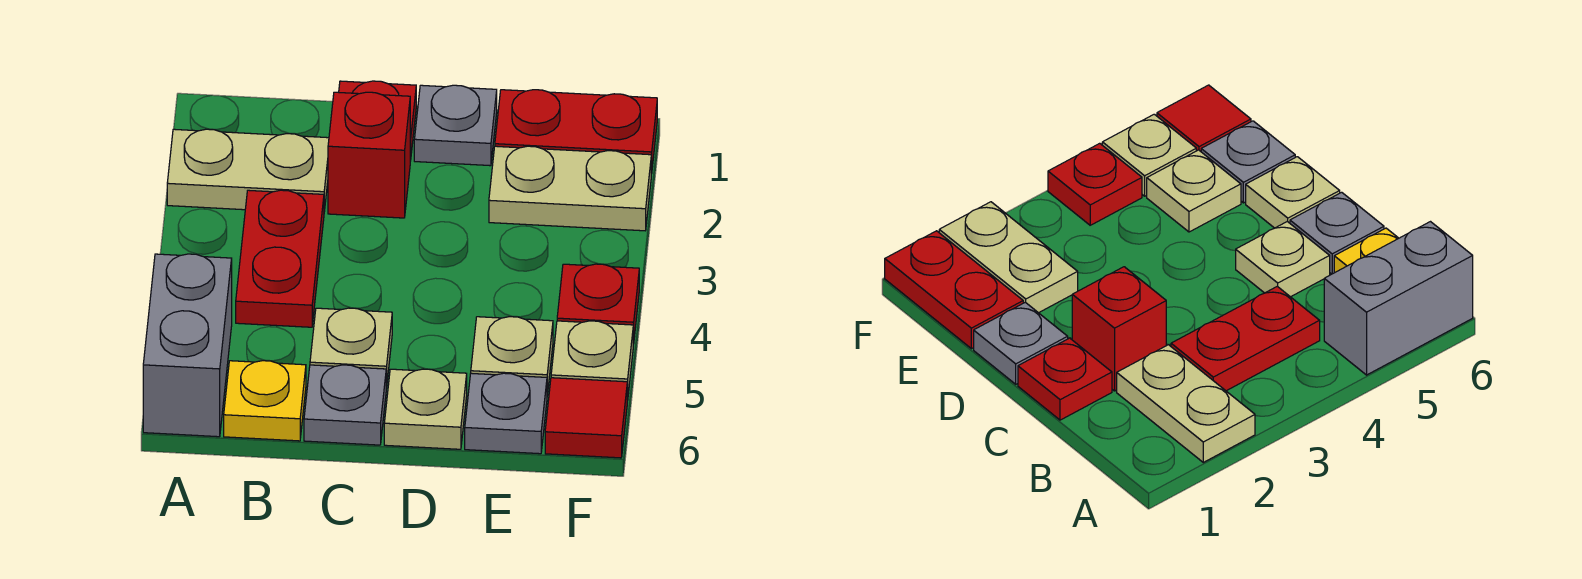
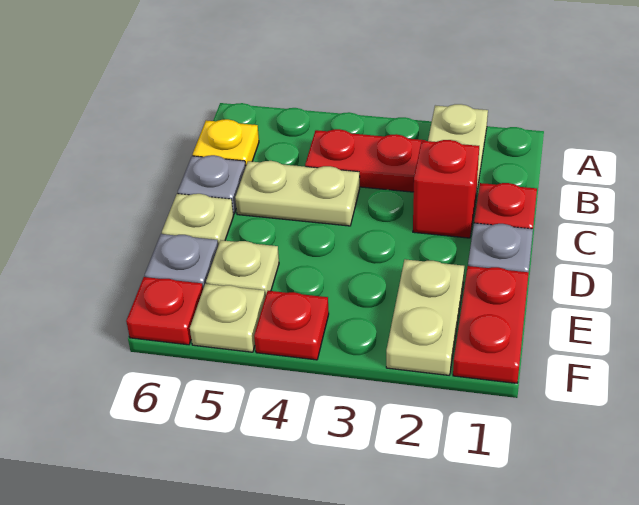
grey 1x2 brick [143,254,232,437] -> none
tan 1x1 plate [310,308,392,388] -> tan 1x2 plate [235,161,360,226]
red 1x1 tile [545,378,627,458] -> red 1x1 plate [126,277,203,345]

